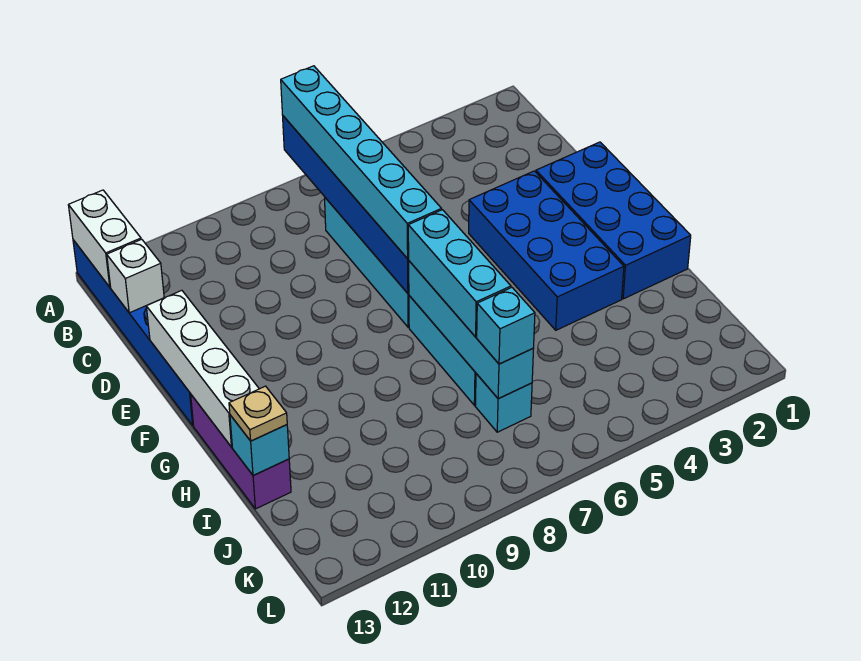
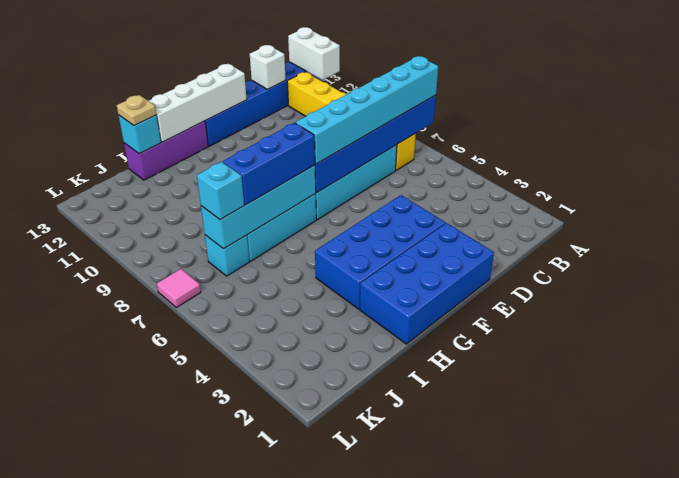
white 1x2 brick [68,190,141,287] -> white 1x2 brick turned to [288,27,340,80]
none -> yellow 1x6 brick [287,72,416,170]
cyan 1x3 brick [408,210,511,337] -> blue 1x3 brick [223,123,315,205]
none -> pink 1x1 tile [157,269,201,307]

